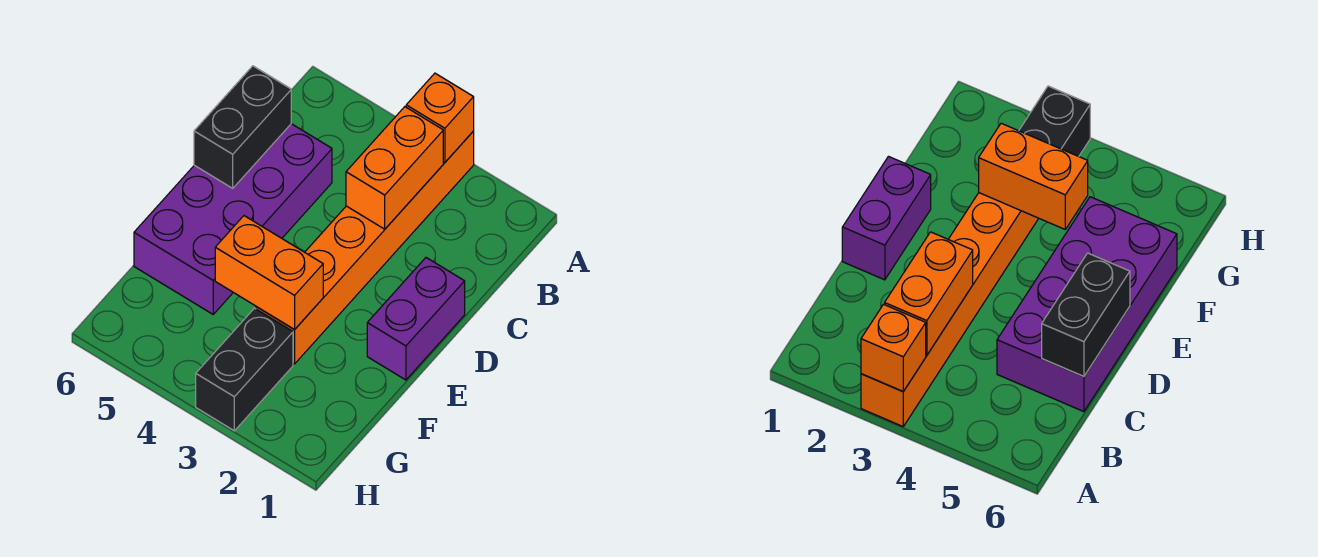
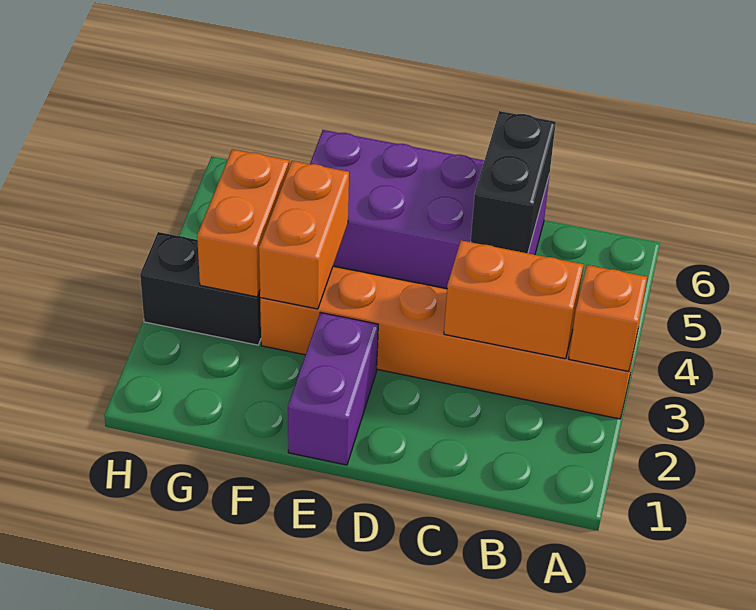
black 1x2 brick [194,66,291,188] -> black 1x2 brick turned to [471,111,556,253]
purple 1x2 brick [367,258,465,380] -> purple 1x2 brick turned to [288,312,378,465]
none -> orange 1x2 brick [197,149,289,297]

